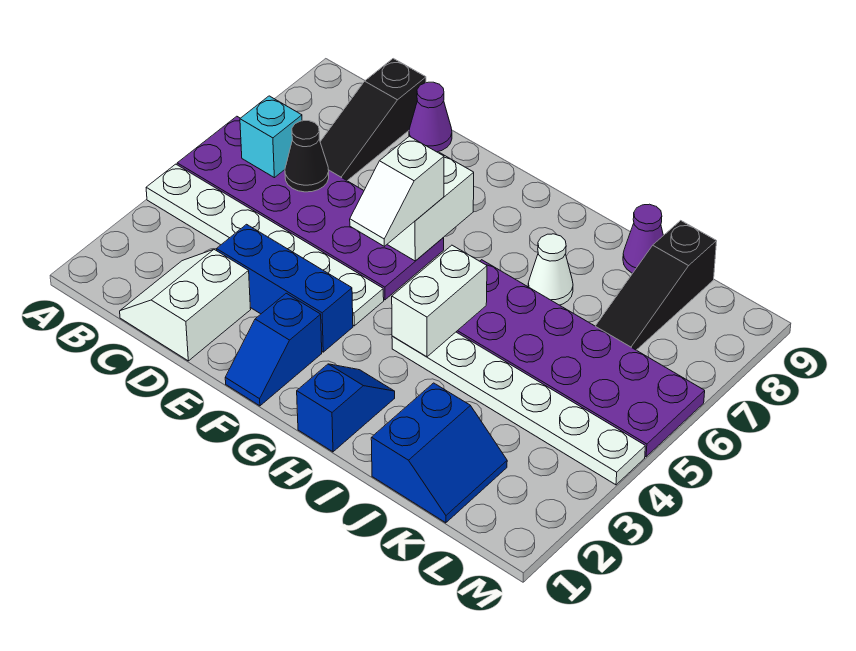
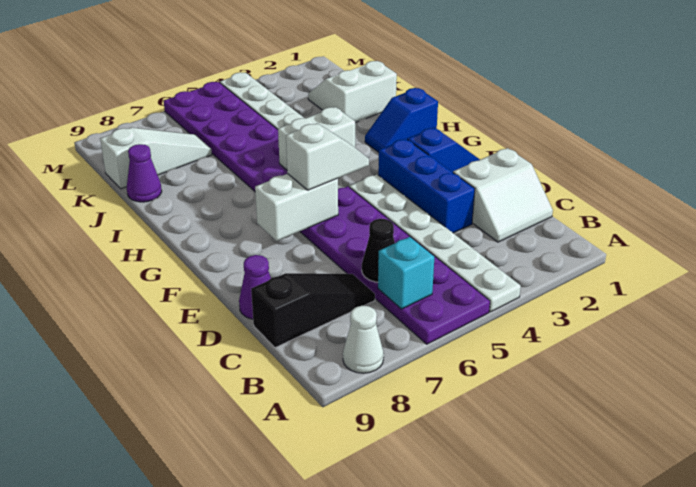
white 1x1 cone [528,234,573,305] -> white 1x1 cone moved to [343,306,384,373]
blue 2x2 slope [371,383,507,523] -> white 2x2 slope [308,61,397,123]
black 1x3 slope [596,221,717,350] -> white 1x3 slope [100,128,212,189]

